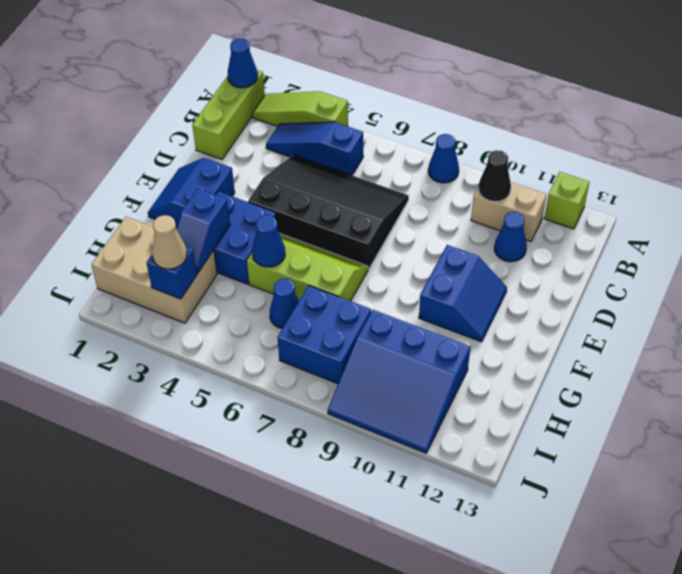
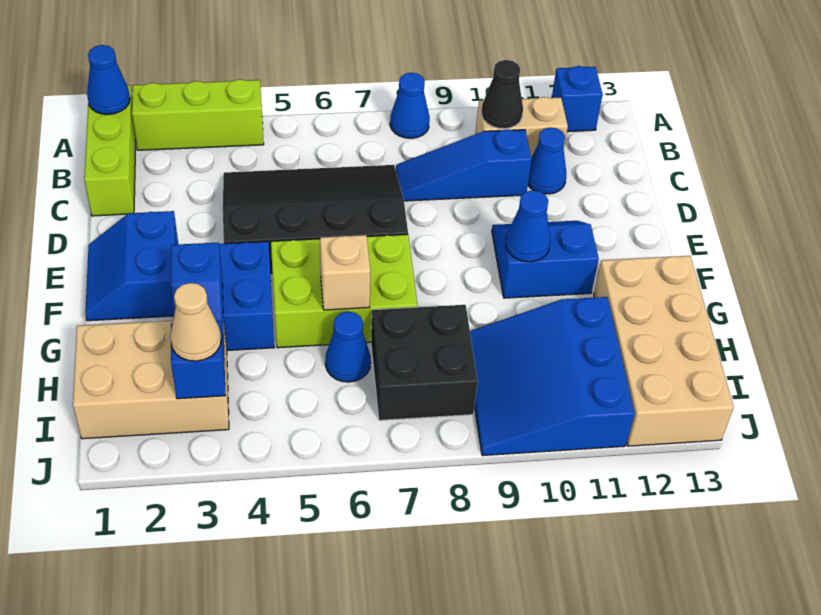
lime 1x3 slope [252,91,348,126] -> lime 1x3 brick [132,79,264,150]
lime 1x1 brick [544,172,589,229] -> blue 1x1 brick [552,66,603,132]
blue 1x3 slope [266,122,363,175] -> blue 1x3 slope moved to [396,129,532,201]
blue 2x2 slope [419,245,507,342] -> blue 2x2 slope turned to [492,221,599,298]
lime 2x3 slope [247,234,368,301] -> lime 2x3 brick [271,234,418,348]
blue 1x1 cone [252,215,285,267] -> blue 1x1 cone moved to [505,190,550,262]
none -> tan 1x1 brick [320,235,370,310]
none -> tan 2x4 brick [594,256,734,446]
blue 2x2 brick [277,286,371,384] -> black 2x2 brick [371,305,478,420]
blue 3x3 slope [328,310,470,453] -> blue 3x3 slope turned to [470,297,635,456]

